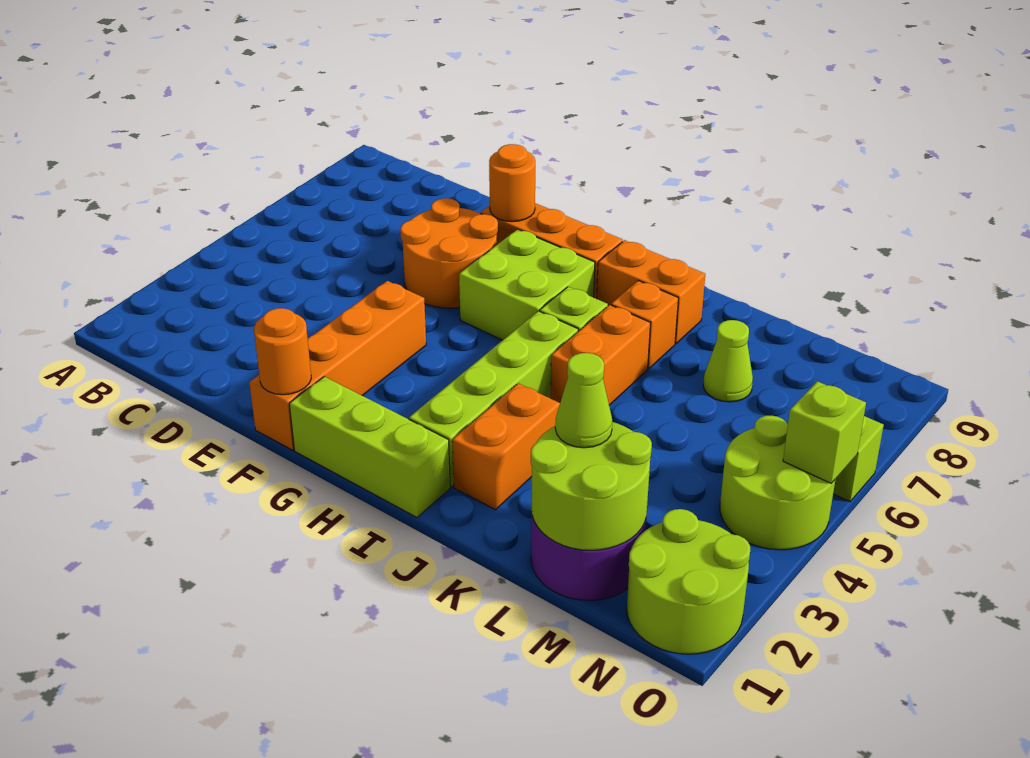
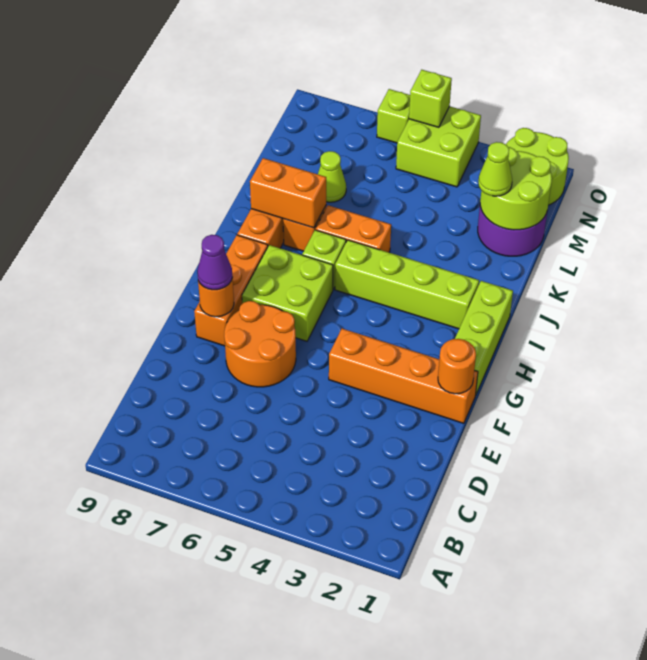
none -> purple 1x1 cone [197,235,232,290]
orange 1x2 brick [452,383,560,510] -> orange 1x2 brick moved to [250,158,326,228]
lime 2x2 round brick [720,416,836,550] -> lime 2x2 brick [396,106,481,187]

